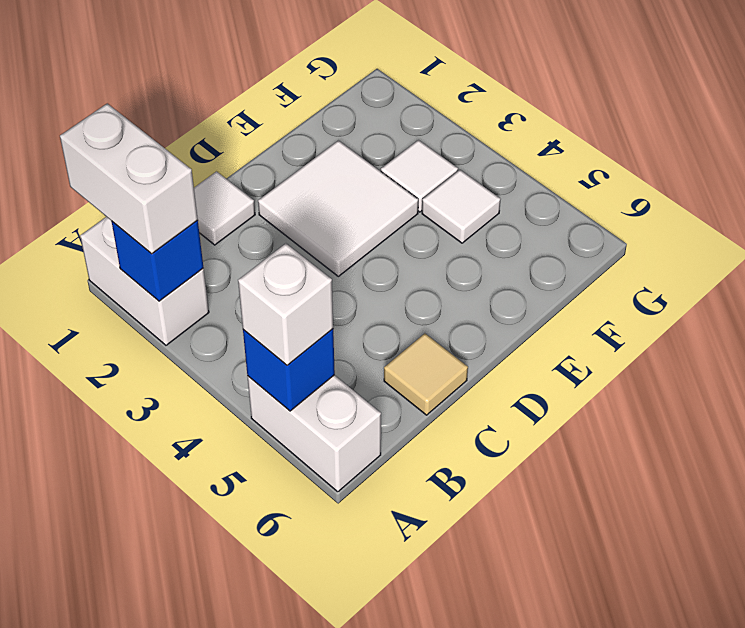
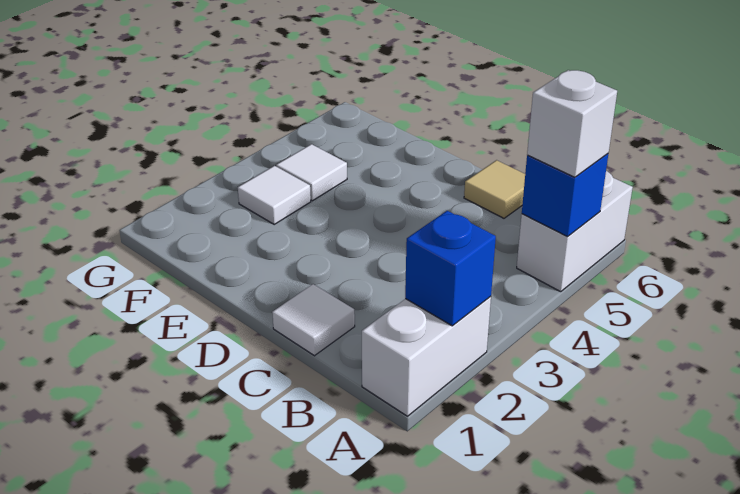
white 1x2 brick [60,103,198,254] -> none
white 2x2 tile [258,141,418,276] -> none

